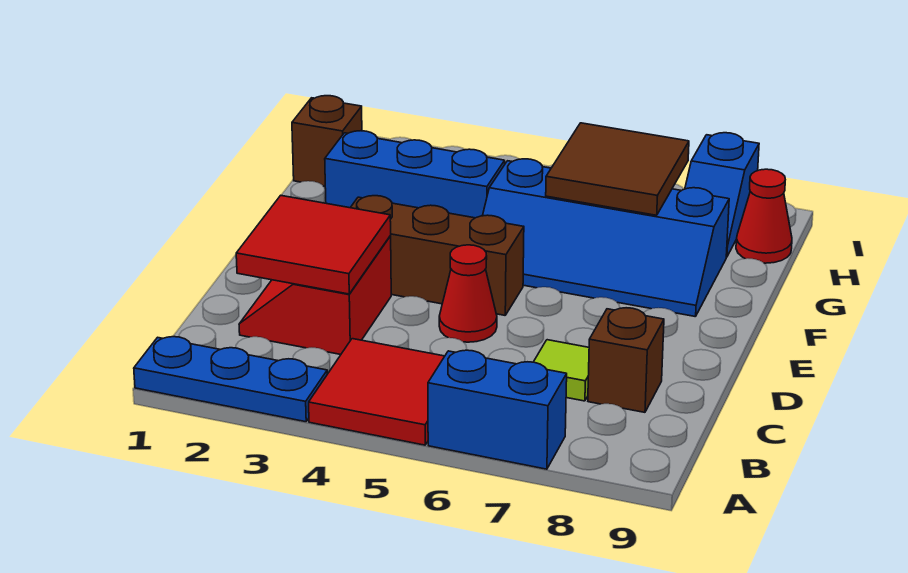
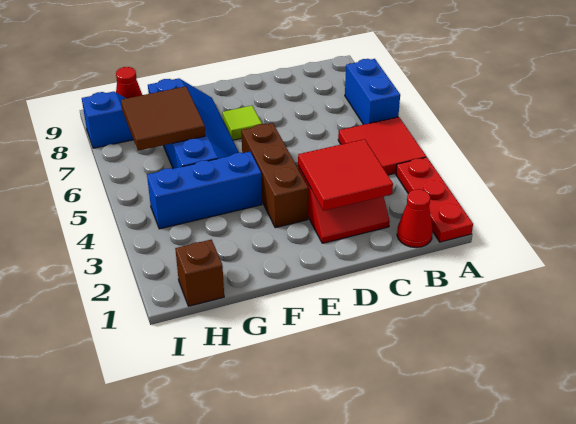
blue 1x3 plate [134,337,327,422] -> red 1x3 plate [396,157,473,242]
lime 1x1 tile [534,340,589,401] -> lime 1x1 tile moved to [222,106,262,140]
brown 1x1 brick [588,308,664,412] -> none
red 1x1 cone [439,245,497,342] -> red 1x1 cone moved to [397,189,433,248]
blue 1x3 brick [325,131,505,218] -> blue 1x3 brick turned to [147,152,262,229]

